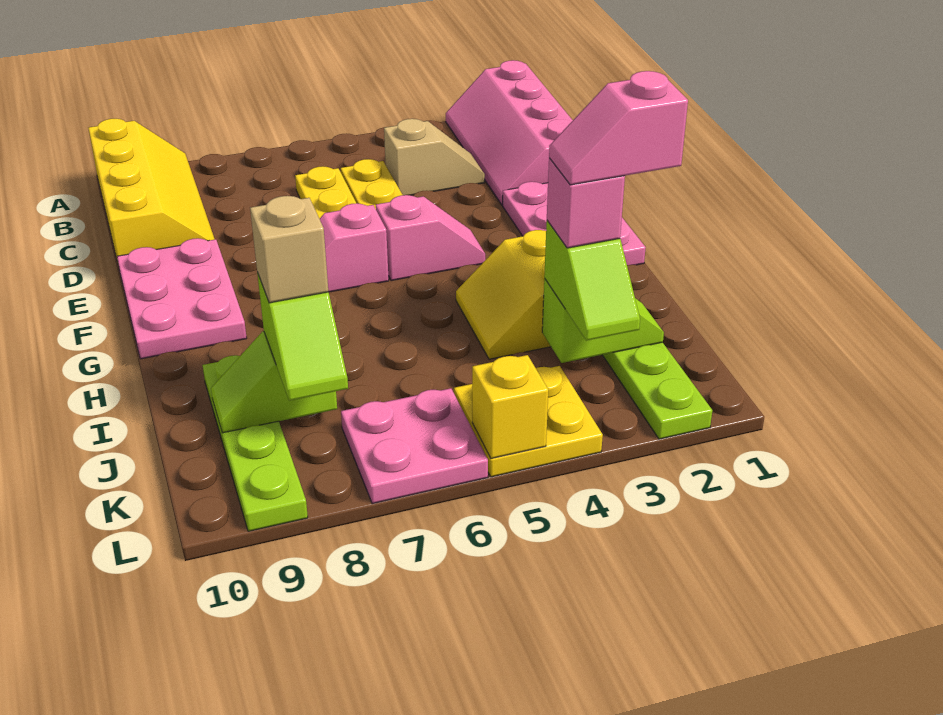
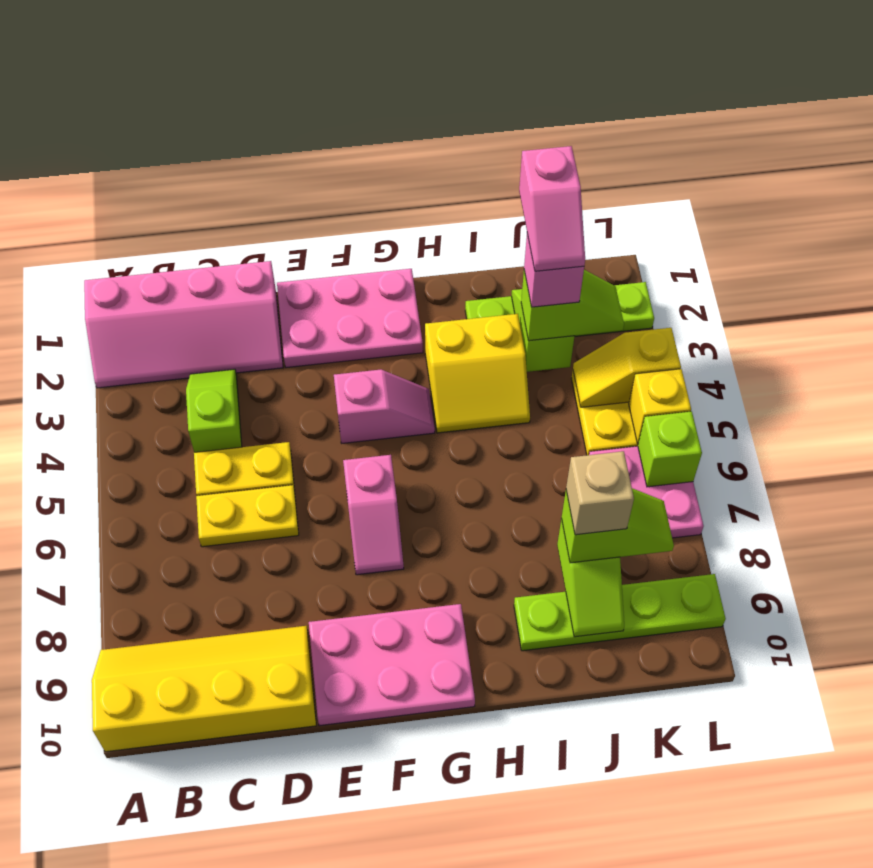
tan 1x2 slope [384,119,485,195] -> lime 1x2 slope [186,369,242,452]
pink 1x2 slope [376,195,485,281] -> pink 1x2 slope turned to [334,370,435,443]
none -> yellow 1x2 slope [573,328,681,407]
none -> lime 1x1 brick [638,411,702,487]

